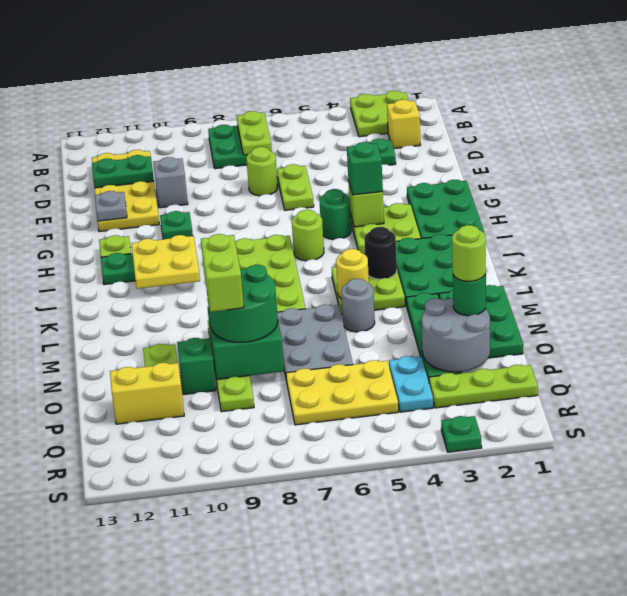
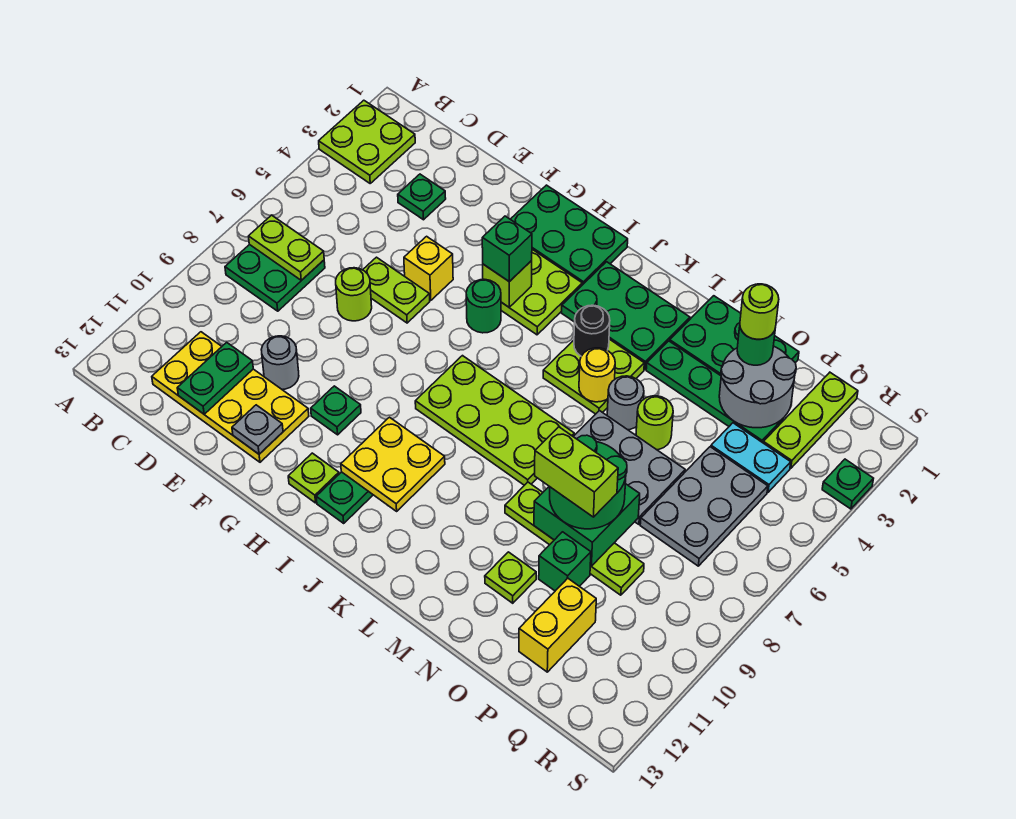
yellow 1x1 brick [387,100,420,149] -> yellow 1x1 brick moved to [404,236,453,301]
grey 1x1 brick [153,157,188,208] -> grey 1x1 round brick [261,336,299,389]
lime 1x1 round brick [292,210,324,261] -> lime 1x1 round brick moved to [636,396,673,450]
yellow 2x3 plate [286,360,398,425] -> grey 2x3 plate [640,447,768,566]

